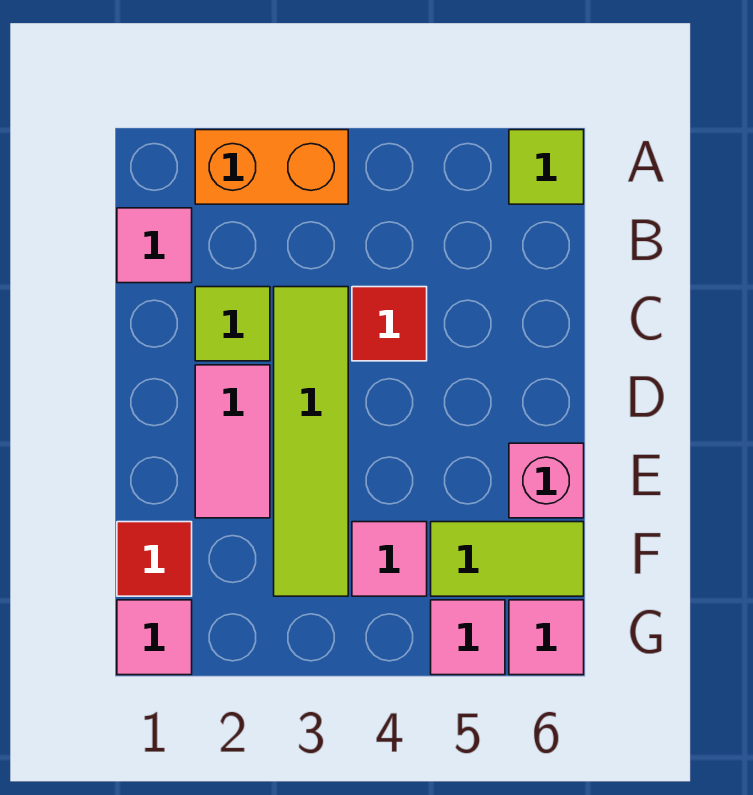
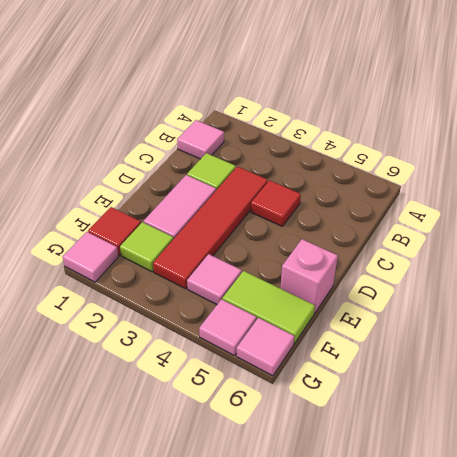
orange 1x2 brick [195,130,348,204] -> none
lime 1x1 tile [509,130,584,204] -> lime 1x1 tile moved to [120,222,173,272]
lime 1x4 tile [274,287,348,596] -> red 1x4 tile [153,167,268,289]

